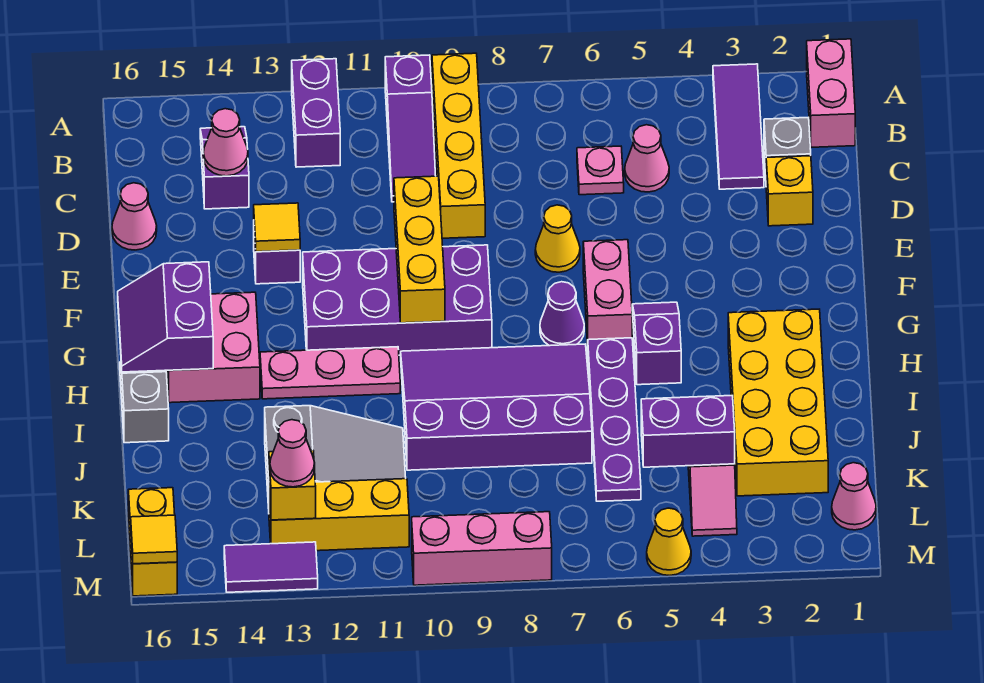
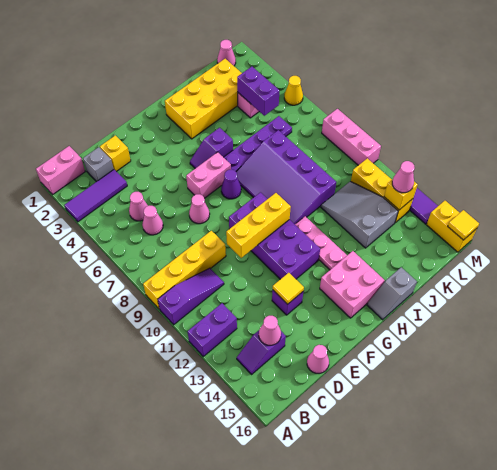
pink 1x1 plate [577,146,624,195] -> pink 1x1 cone [142,206,163,235]
yellow 1x1 cone [535,205,580,272] -> pink 1x1 cone [189,194,209,224]
purple 2x2 slope [118,262,213,372] -> none
yellow 1x2 brick [128,488,177,596] -> yellow 1x2 brick turned to [427,201,477,252]

